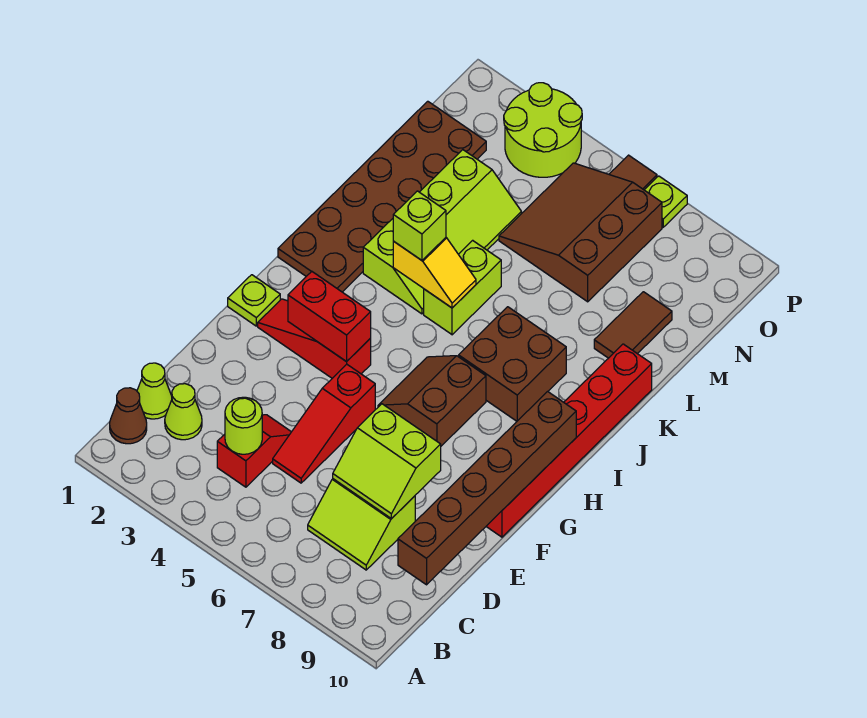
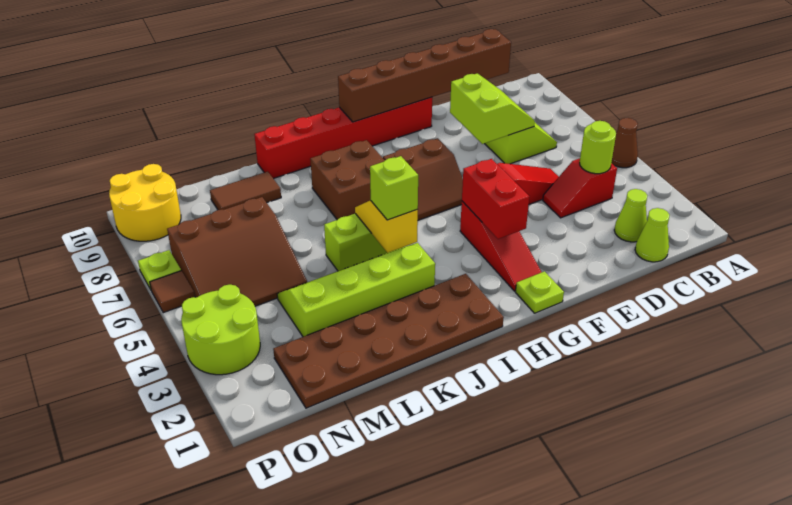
brown 1x1 cone [110,388,147,444] -> brown 1x1 cone moved to [611,118,638,168]
none -> yellow 2x2 round brick [109,164,181,241]

